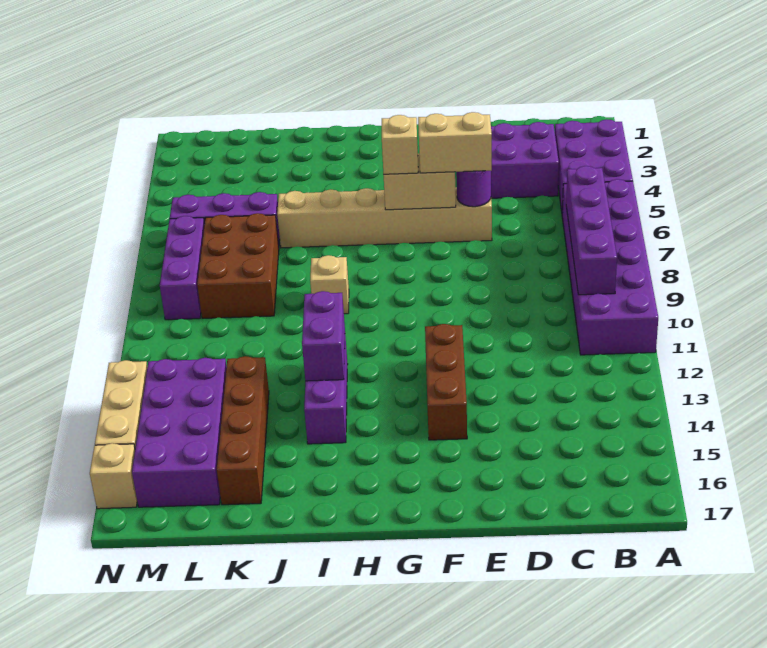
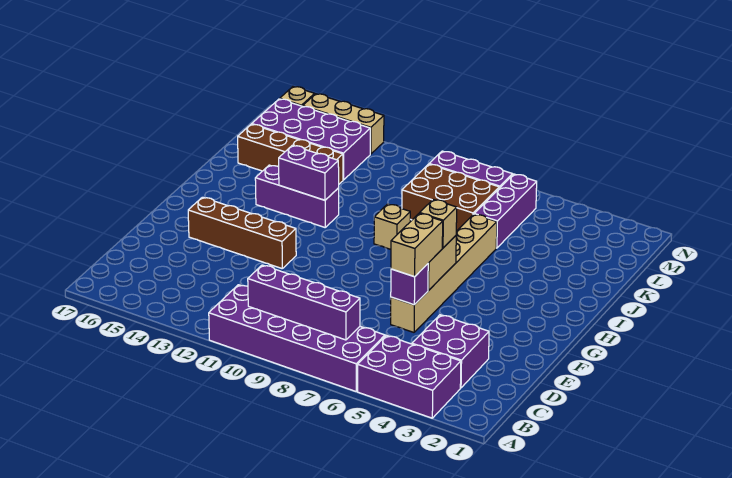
purple 1x1 round brick [456,171,491,207] -> purple 1x1 brick [391,264,428,305]
brown 1x3 brick [425,324,467,440] -> brown 1x4 brick [188,197,296,268]

